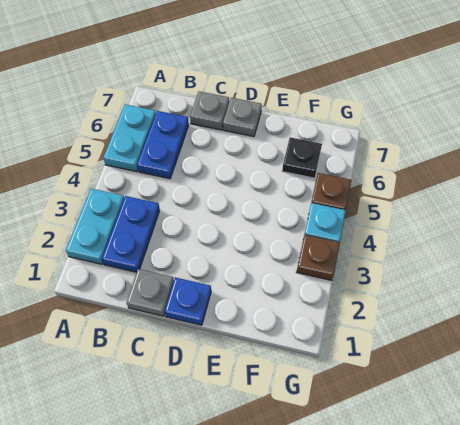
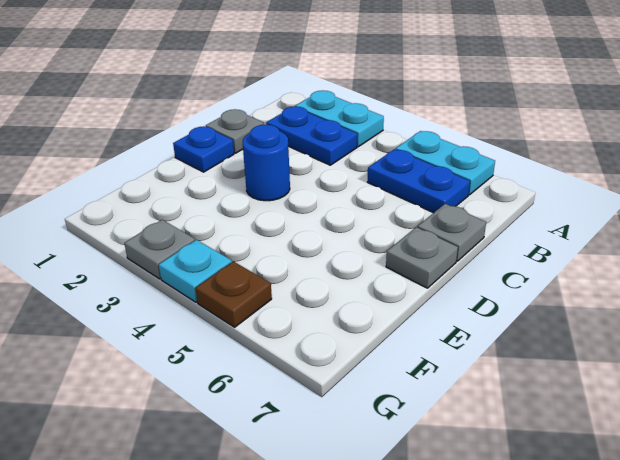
none -> blue 1x1 round brick [243,125,290,201]
black 1x1 plate [282,137,322,178] -> none
brown 1x1 plate [297,235,340,280] -> grey 1x1 plate [124,220,195,279]

